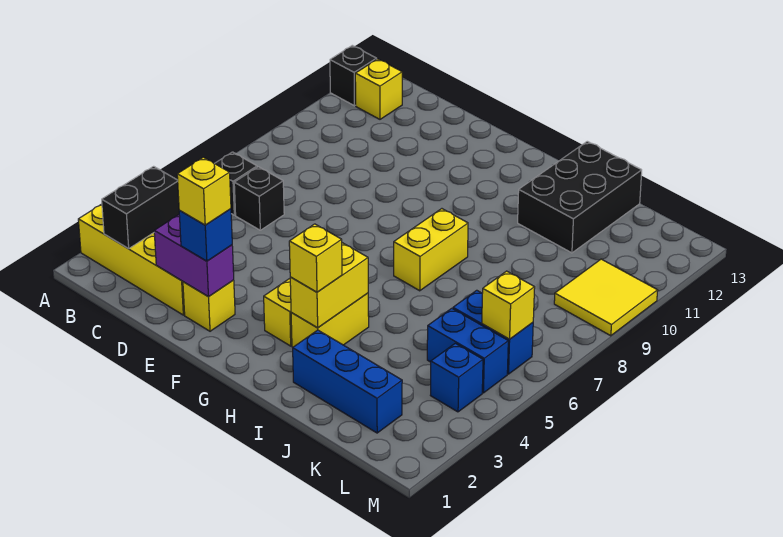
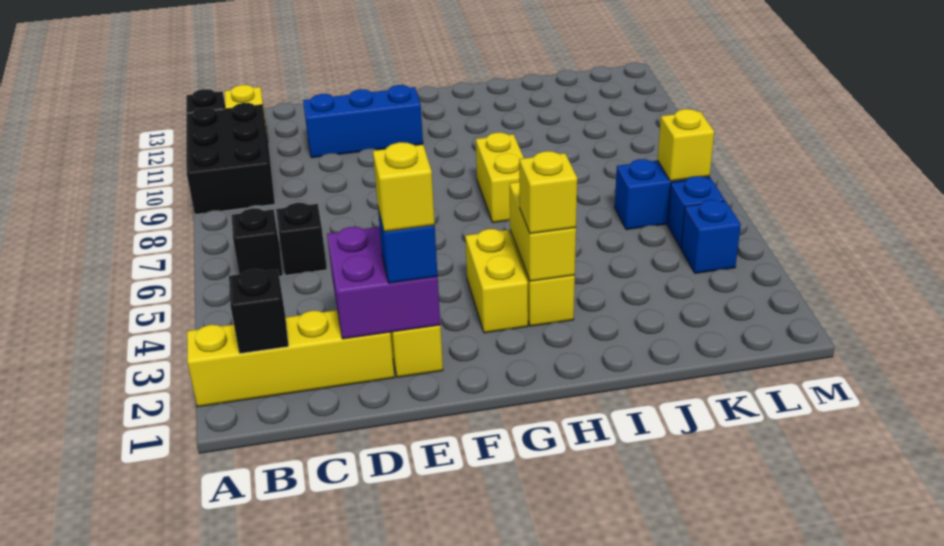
black 1x2 brick [102,166,180,249] -> black 1x1 brick [229,269,288,353]
purple 1x2 brick [154,215,234,297] -> purple 2x2 brick [327,227,440,339]
blue 1x3 brick [293,330,402,433] -> blue 1x3 brick moved to [303,85,423,158]
black 2x3 brick [518,141,642,253] -> black 2x3 brick moved to [186,103,275,214]
blue 1x2 brick [427,308,508,393] -> blue 1x1 brick [668,176,725,248]
yellow 2x2 tile [554,259,658,336] -> none

